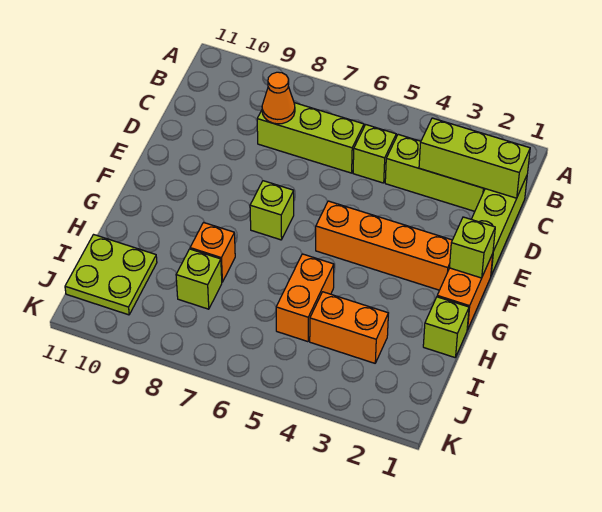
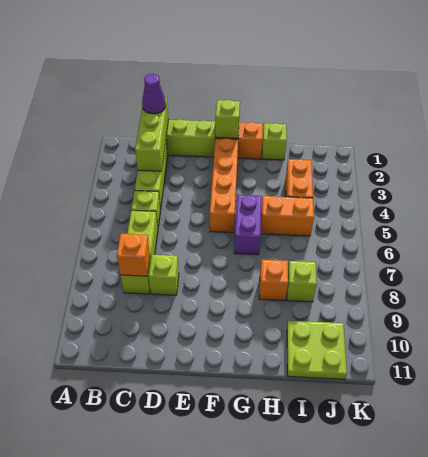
none -> purple 1x1 cone [142,74,166,114]
orange 1x1 cone [262,72,295,124] -> orange 1x1 brick [117,234,150,276]
lime 1x1 brick [250,181,294,240] -> lime 1x1 brick moved to [149,255,179,295]
none -> purple 1x2 brick [234,195,261,255]

